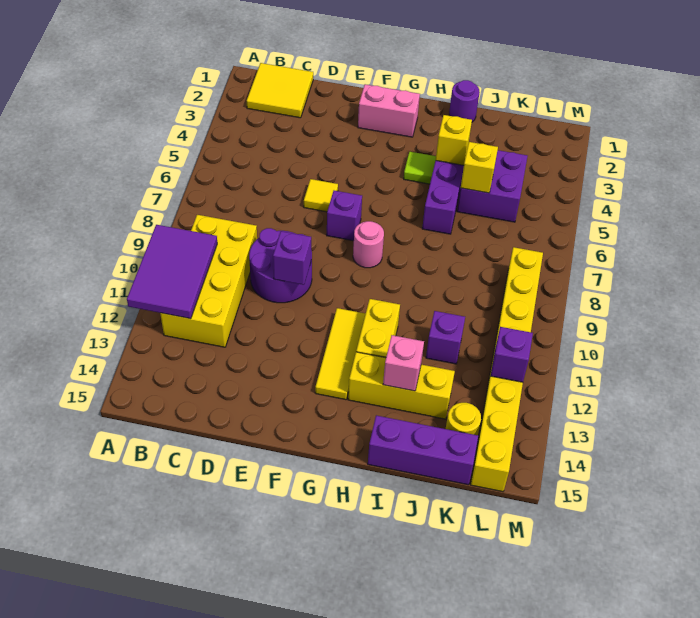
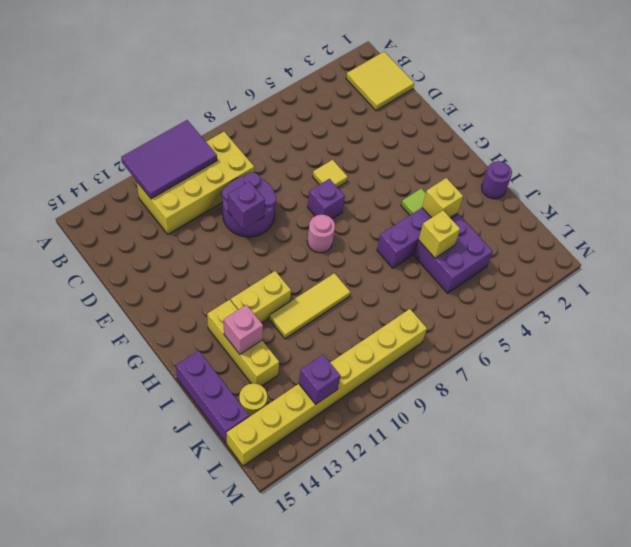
pink 1x2 brick [358,84,420,137] -> none
yellow 1x3 tile [315,308,366,400] -> yellow 1x3 tile moved to [269,273,350,339]
purple 1x1 brick [426,311,465,364] -> none

